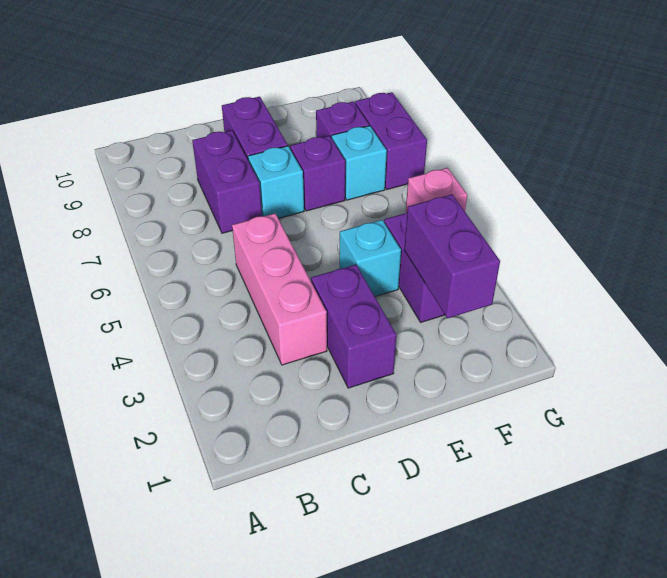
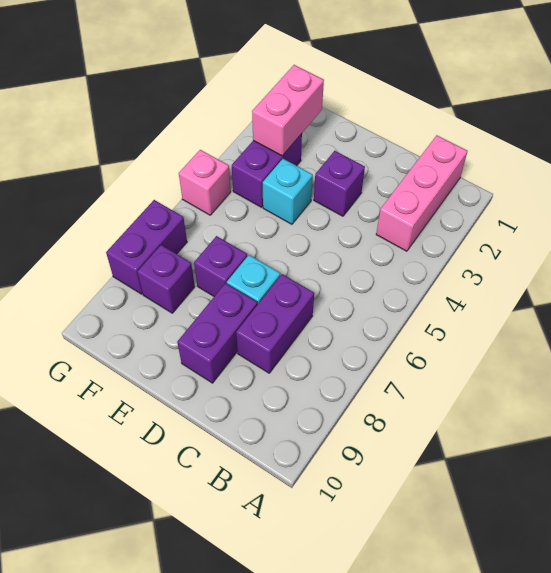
pink 1x3 brick [232,213,327,365] -> pink 1x3 brick moved to [376,135,467,251]
purple 1x2 brick [311,265,396,388] -> purple 1x1 brick [314,151,365,216]
purple 1x2 brick [404,195,500,318] -> pink 1x2 brick [252,65,324,156]
cyan 1x1 brick [332,126,387,200] -> none

